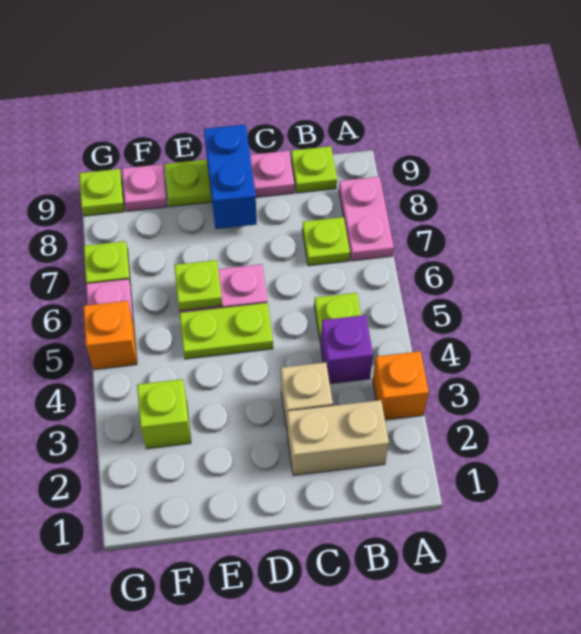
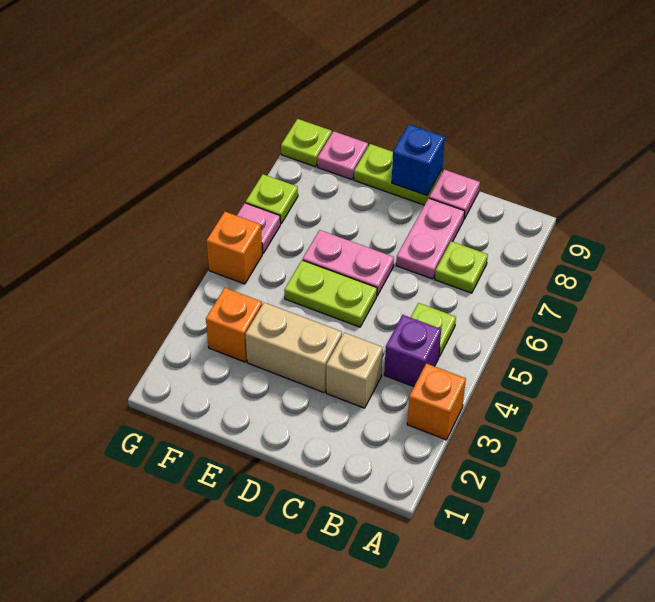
pink 1x2 plate [339,177,394,261] -> pink 1x2 plate moved to [396,198,465,279]
tan 1x2 brick [287,400,389,476] -> tan 1x2 brick moved to [245,303,342,392]
lime 1x1 plate [291,146,337,193] -> none
blue 1x2 brick [204,125,257,229] -> blue 1x1 brick [392,125,445,196]
lime 1x1 plate [174,260,222,311] -> none
lime 1x1 brick [137,379,191,449] -> orange 1x1 brick [206,288,262,362]

